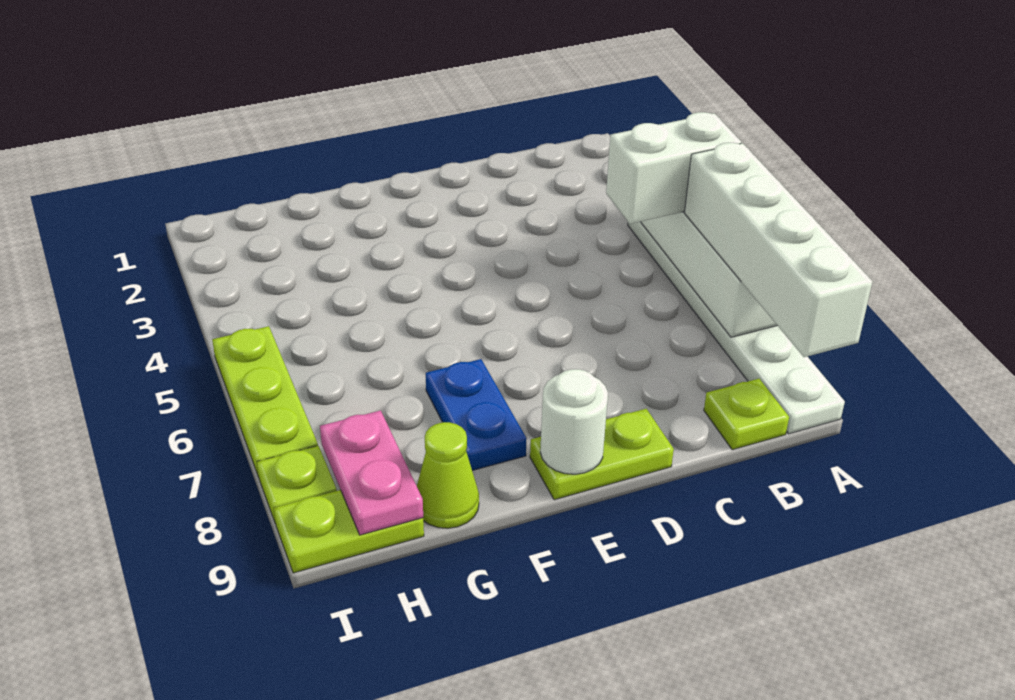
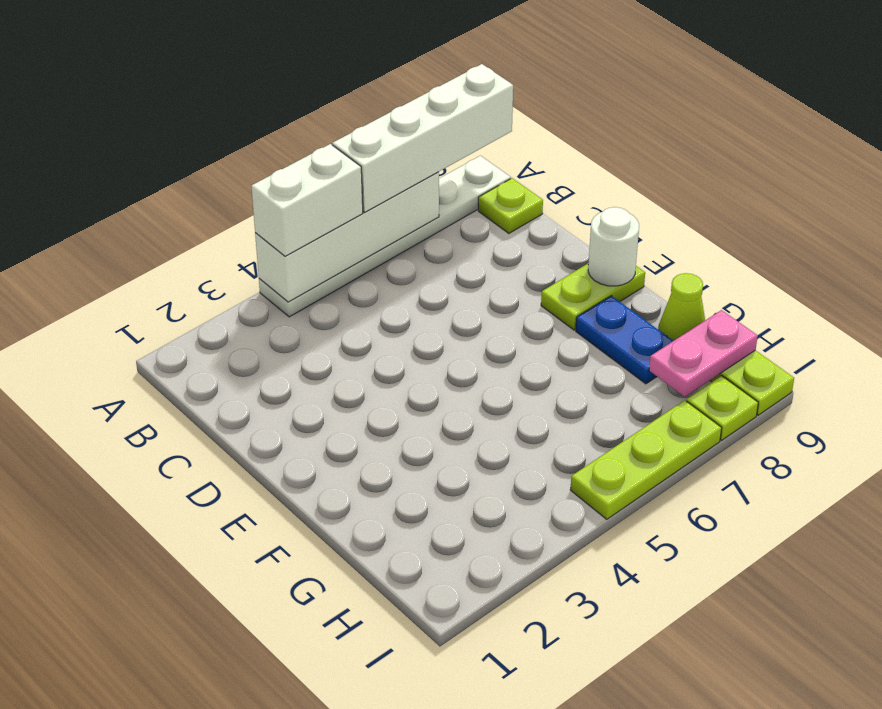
white 1x2 brick [606,112,741,224] -> white 1x2 brick turned to [251,144,363,256]
lime 1x2 plate [530,409,674,500] -> lime 1x2 plate turned to [541,263,645,330]
blue 1x2 plate [426,359,527,471] -> blue 1x2 plate turned to [576,296,673,384]

